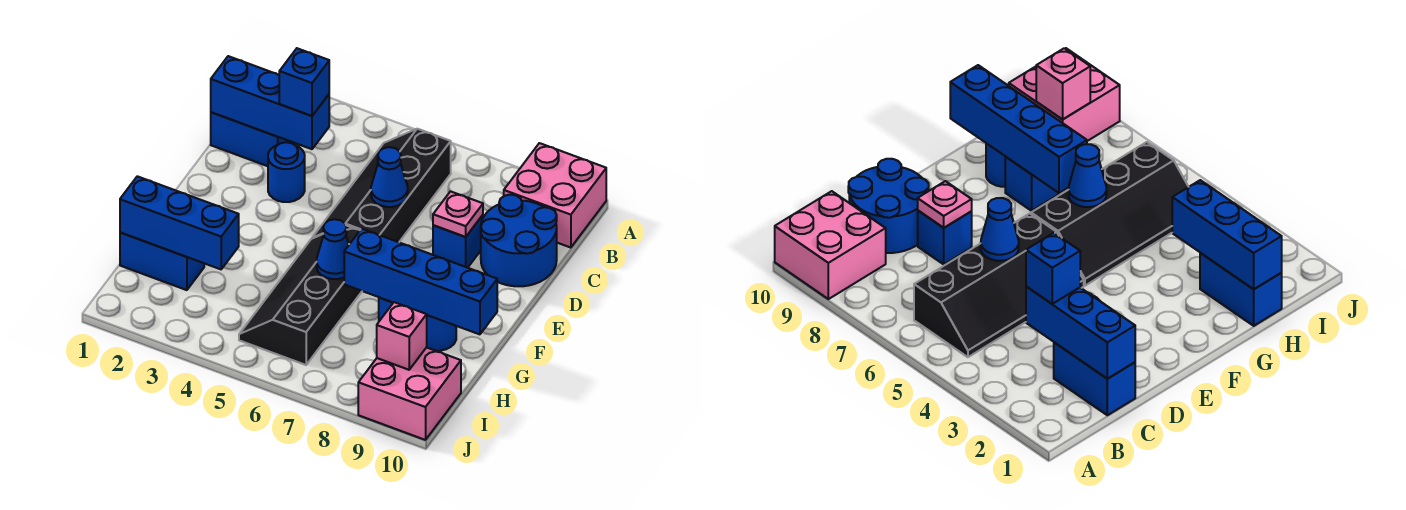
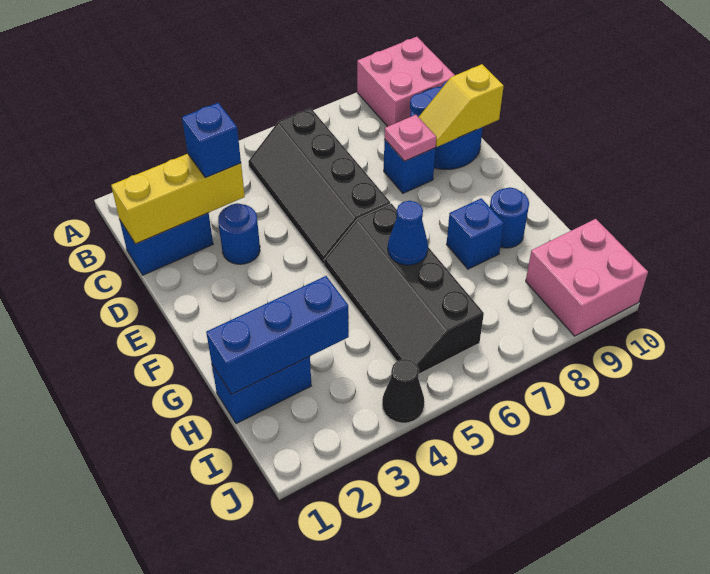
blue 1x3 brick [211,56,329,149] -> yellow 1x3 brick [111,154,245,244]
blue 1x1 cone [371,147,408,207] -> none
none -> yellow 1x2 slope [419,64,504,147]
blue 1x4 brick [344,229,497,334] -> none
pink 1x1 brick [377,302,427,370] -> none
none -> black 1x1 cone [382,359,424,423]

